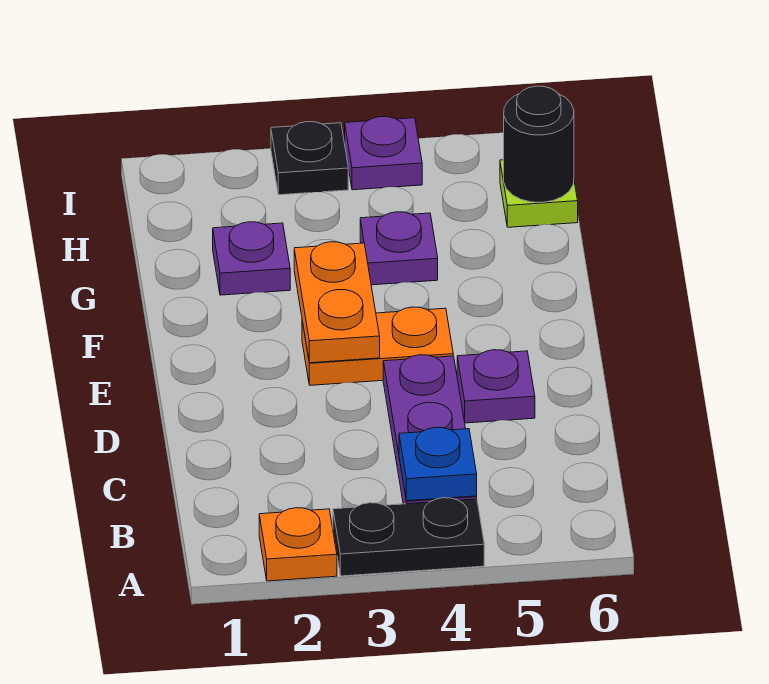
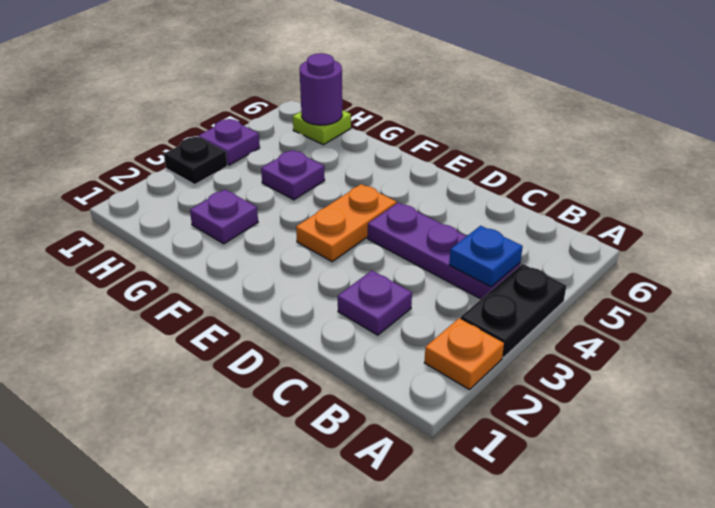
purple 1x1 plate [457,350,535,423] -> purple 1x1 plate moved to [338,271,412,335]
orange 1x2 plate [294,242,380,363] -> none
black 1x1 round brick [504,86,574,202] -> purple 1x1 round brick [300,53,342,125]

